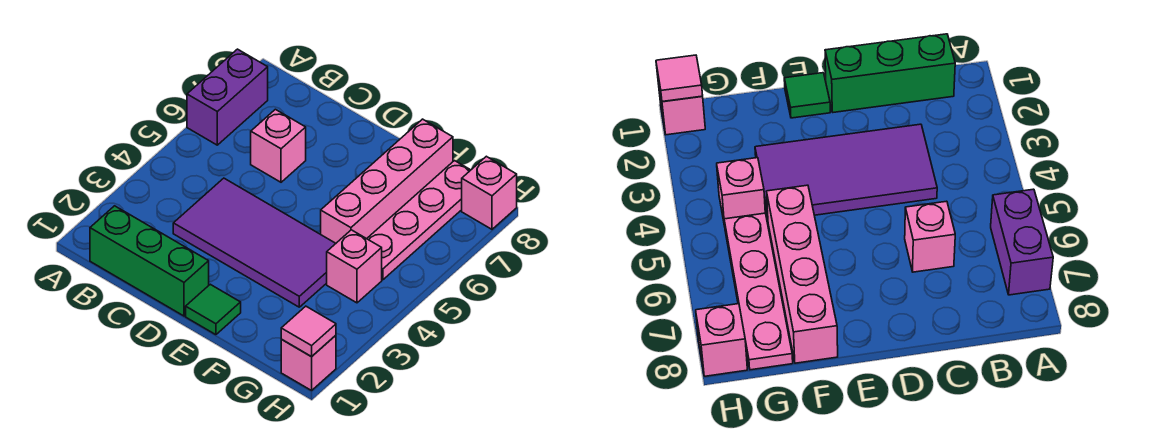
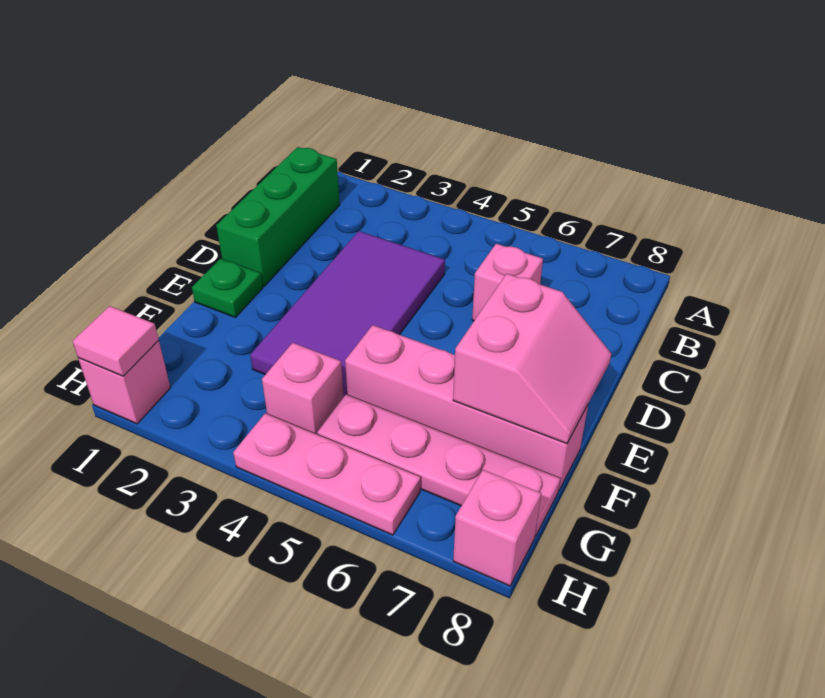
purple 1x2 brick [187,49,268,145] -> none
green 1x1 tile [186,284,241,335] -> green 1x1 plate [192,259,263,317]
none -> pink 2x2 slope [453,274,611,444]
none -> pink 1x3 plate [233,413,421,535]

